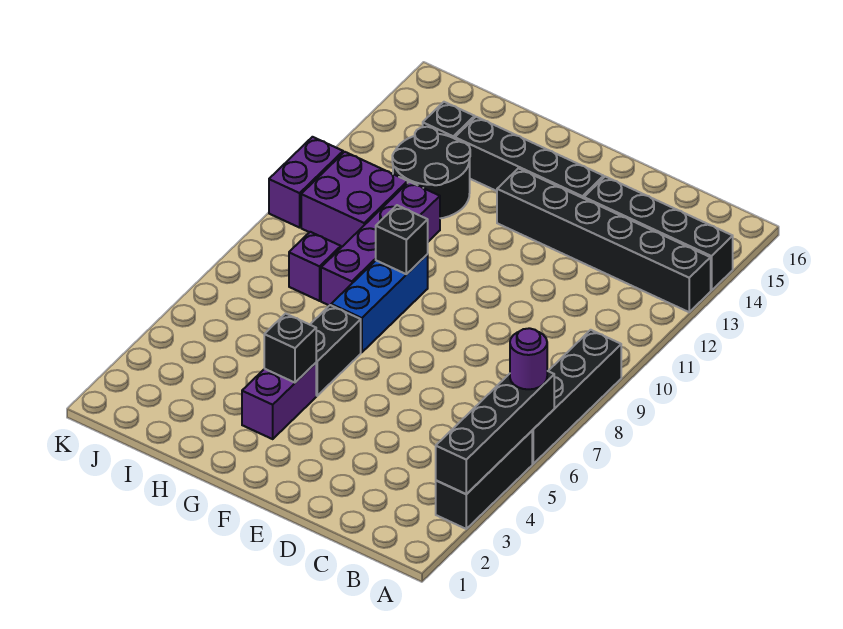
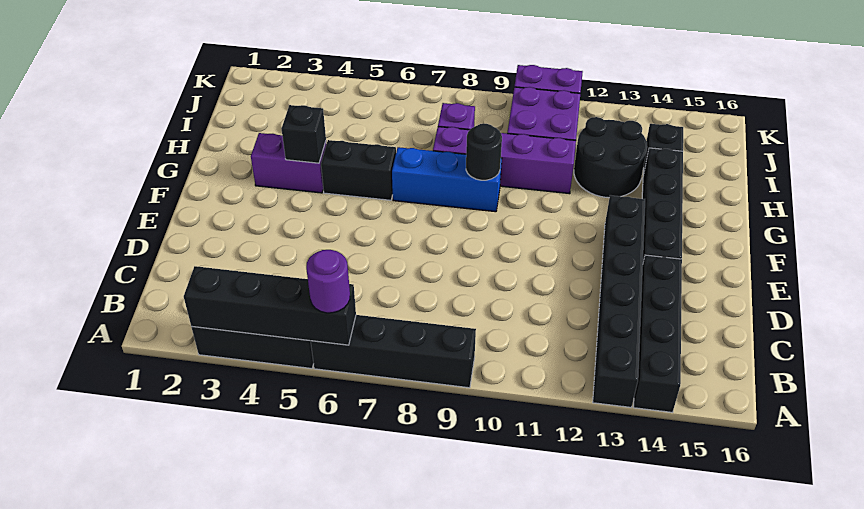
black 1x1 brick [376,205,428,274] -> black 1x1 round brick [466,124,502,180]

